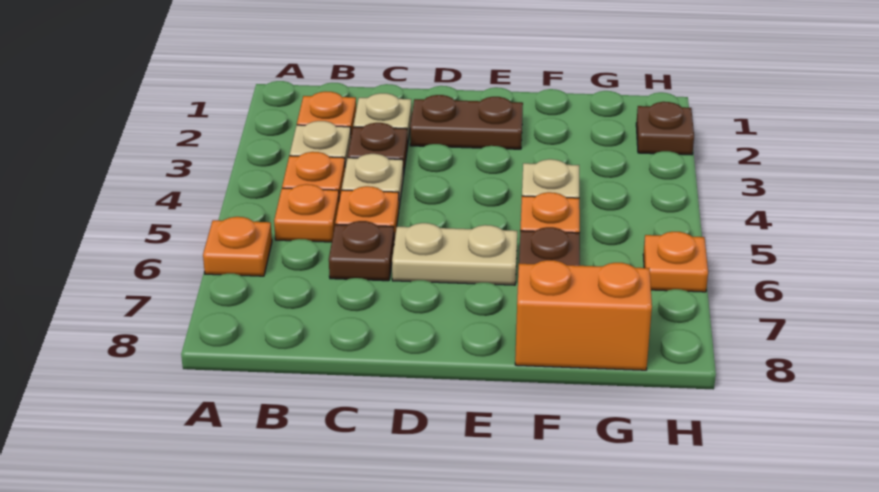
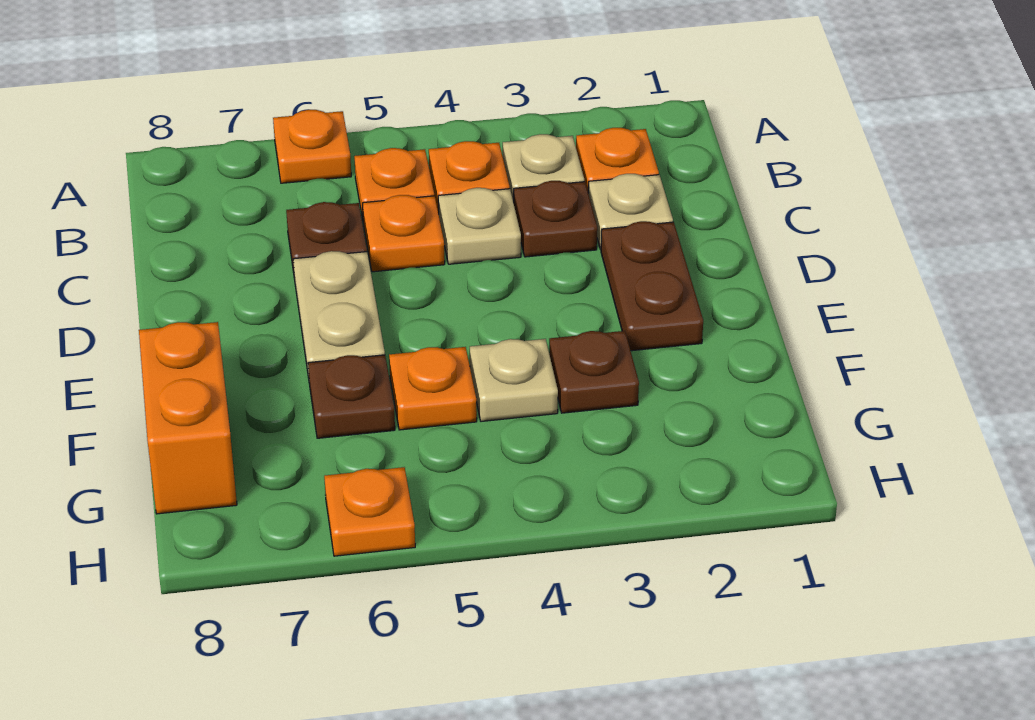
brown 1x1 plate [636,102,694,155] -> brown 1x1 plate moved to [549,331,639,413]

